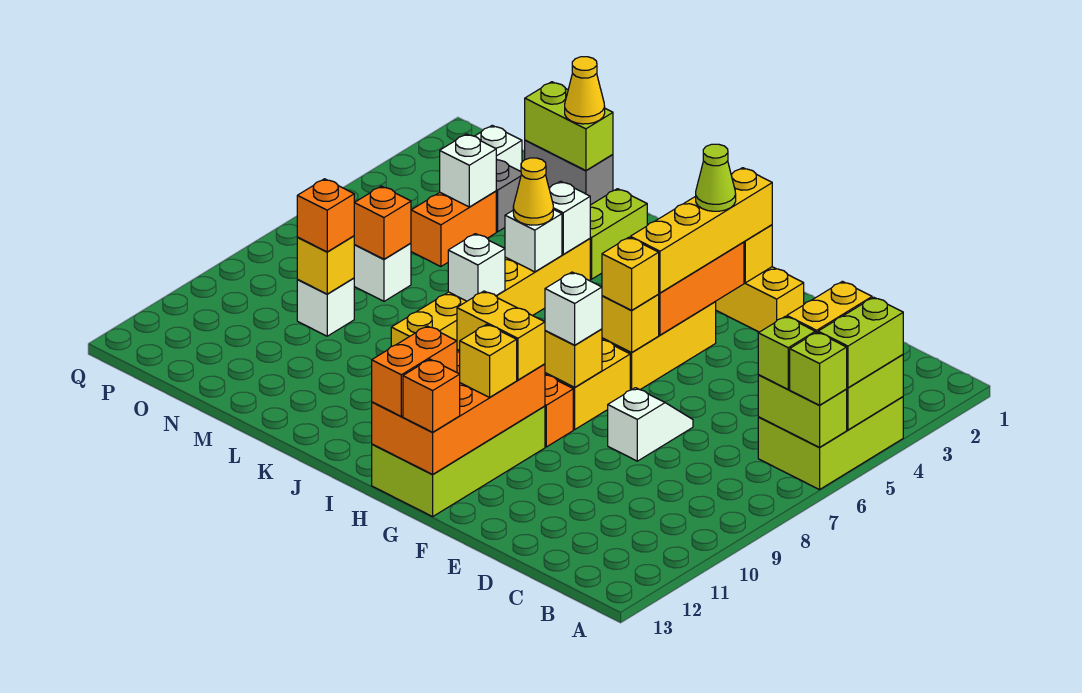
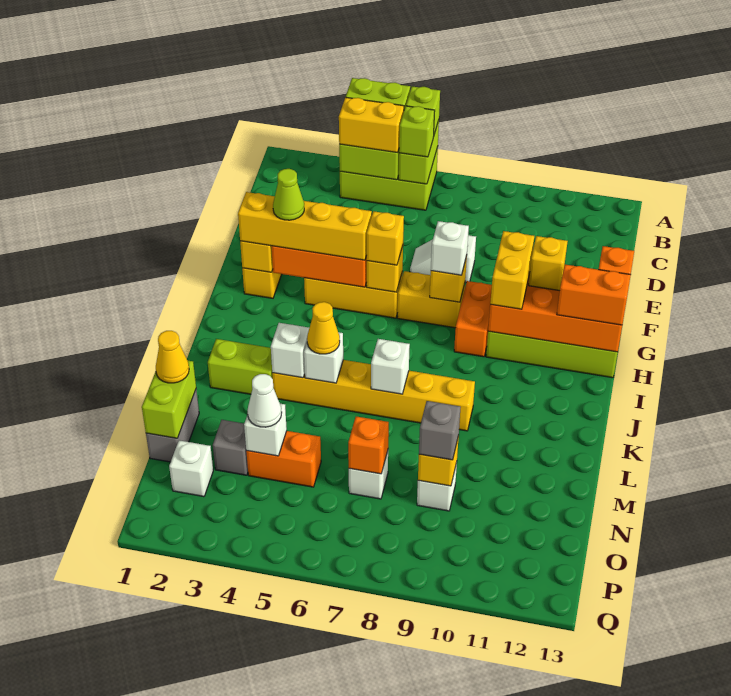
none -> white 1x1 cone [247,374,282,427]
orange 1x1 brick [297,179,354,252] -> grey 1x1 brick [419,401,461,460]

